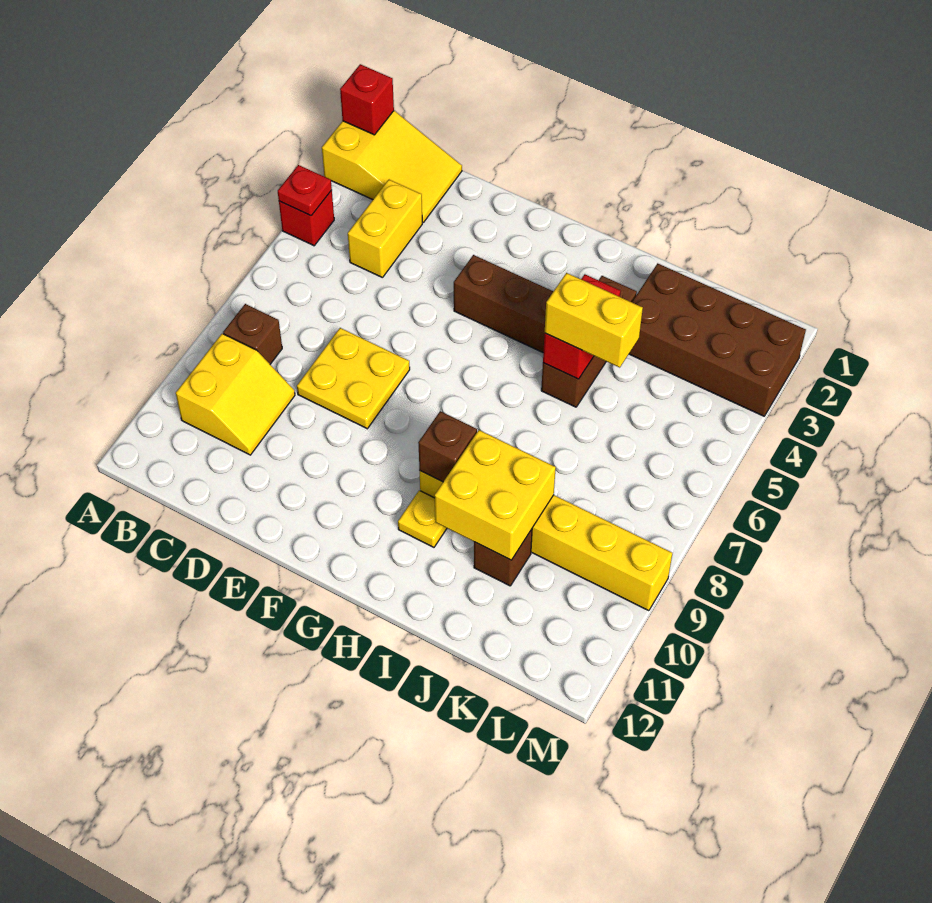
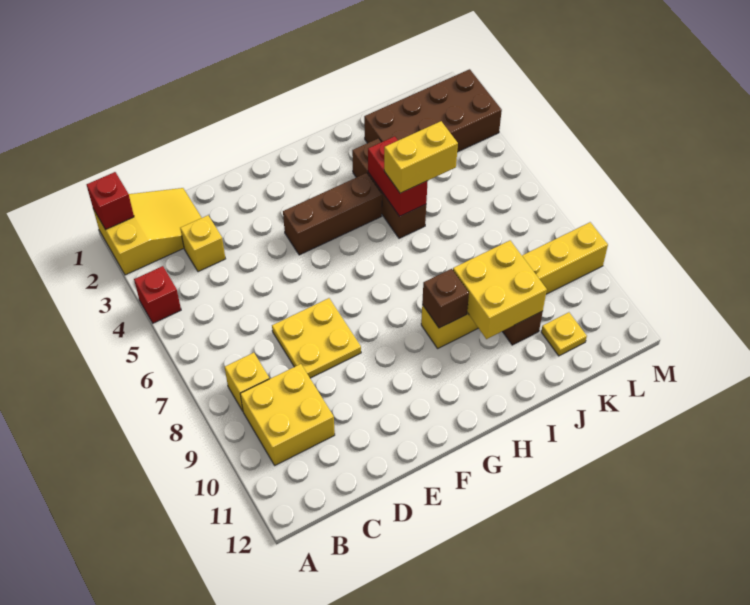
red 1x1 plate [278,165,332,216] -> none
brown 1x1 brick [223,304,282,364] -> yellow 1x1 brick [225,353,269,411]
yellow 2x2 slope [176,334,295,455] -> yellow 2x2 brick [240,364,335,465]
yellow 1x2 brick [348,180,422,278] -> yellow 1x1 brick [180,215,225,272]
yellow 1x1 plate [398,490,447,547] -> yellow 1x1 plate moved to [541,312,587,356]

